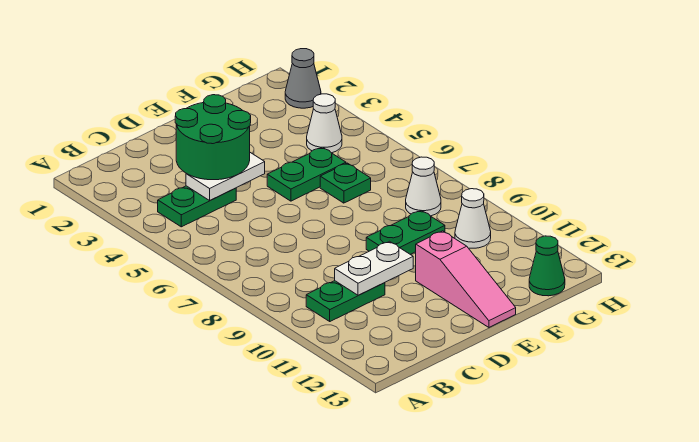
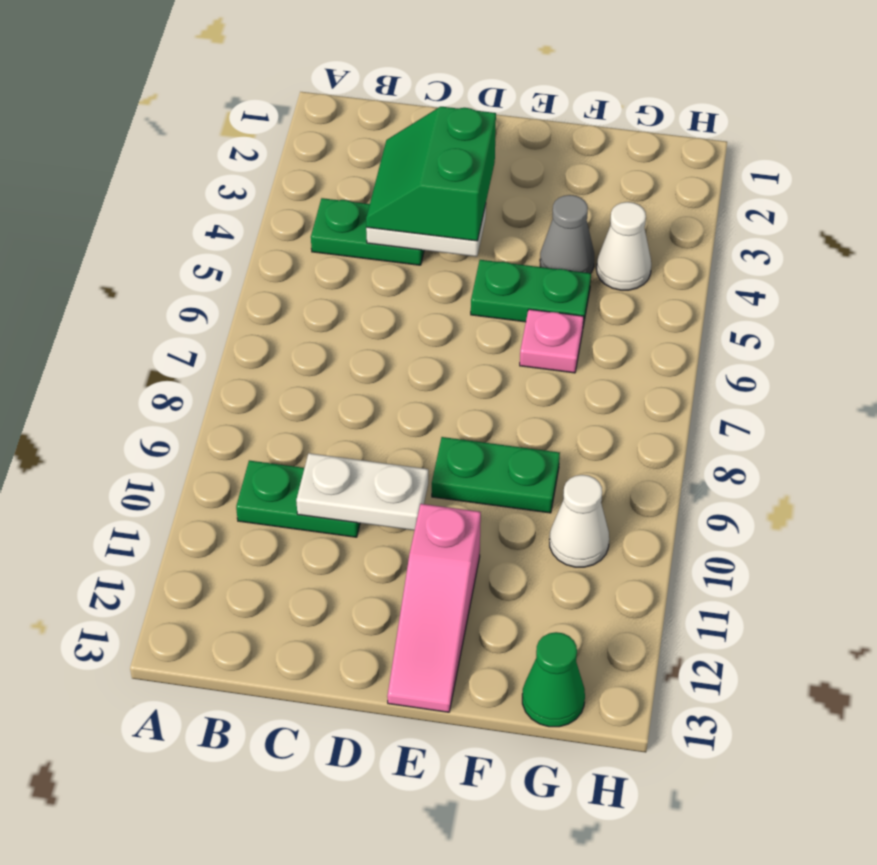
green 2x2 round brick [175,95,251,180] -> green 2x2 slope [366,107,496,241]
green 1x1 plate [320,163,371,203] -> pink 1x1 plate [520,309,584,373]
white 1x1 cone [406,157,441,216] -> none
grey 1x1 cone [285,49,321,108] -> grey 1x1 cone moved to [540,195,594,273]

